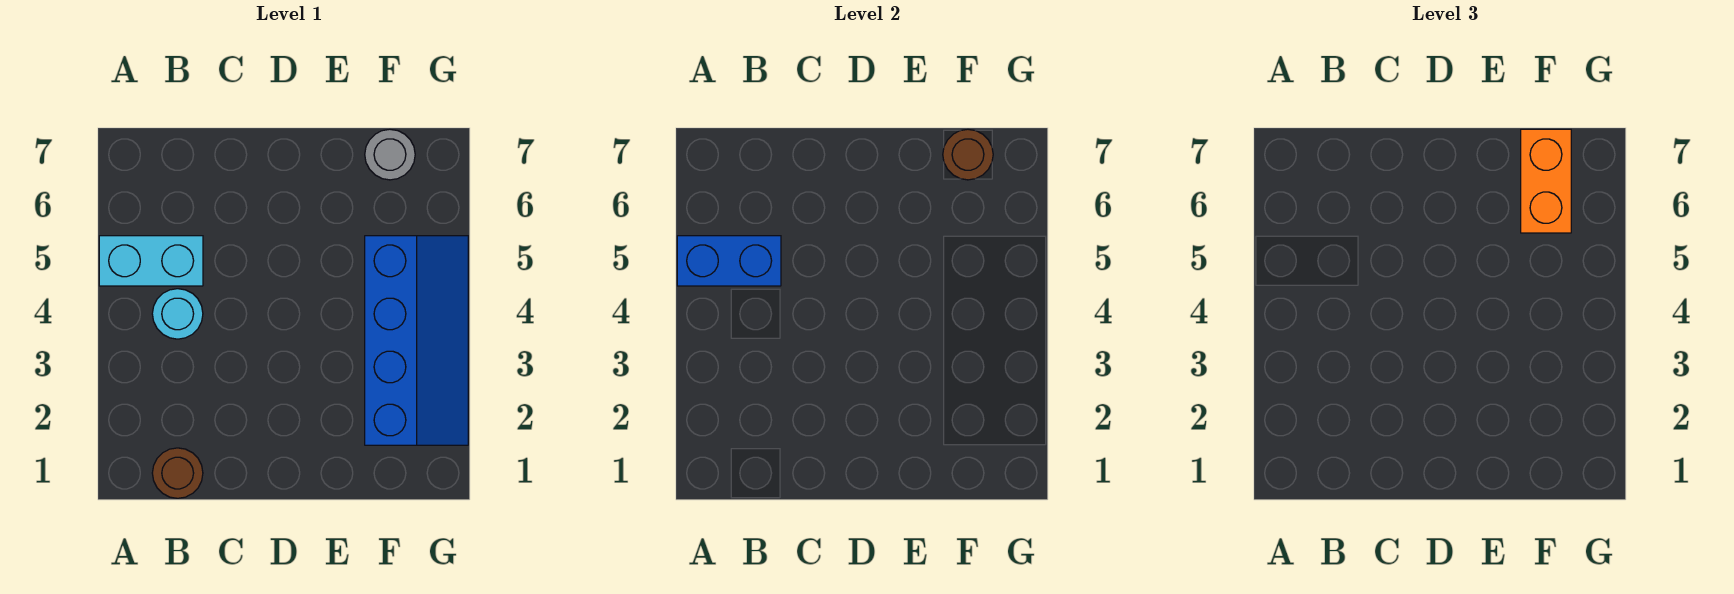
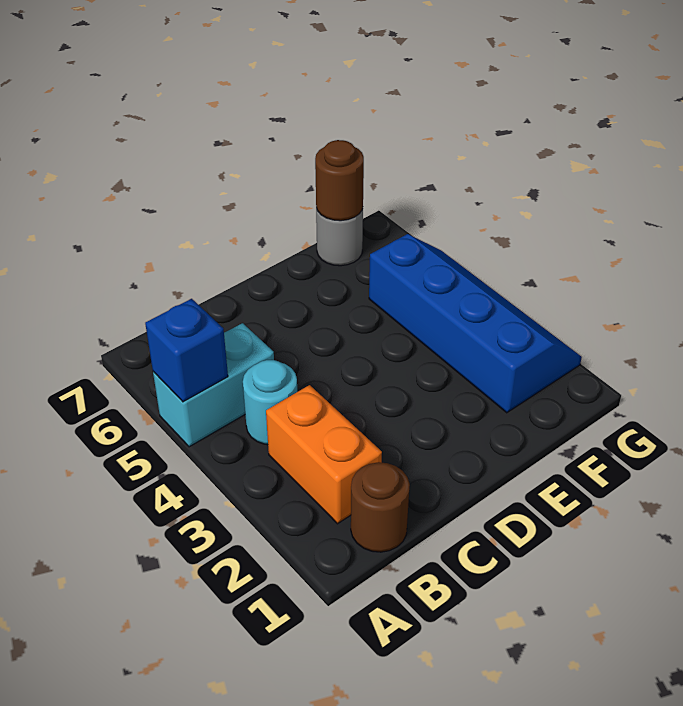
blue 1x2 brick [677,236,781,286] -> blue 1x1 brick [145,299,228,402]
orange 1x2 brick [1521,129,1571,233] -> orange 1x2 brick moved to [266,385,382,524]

